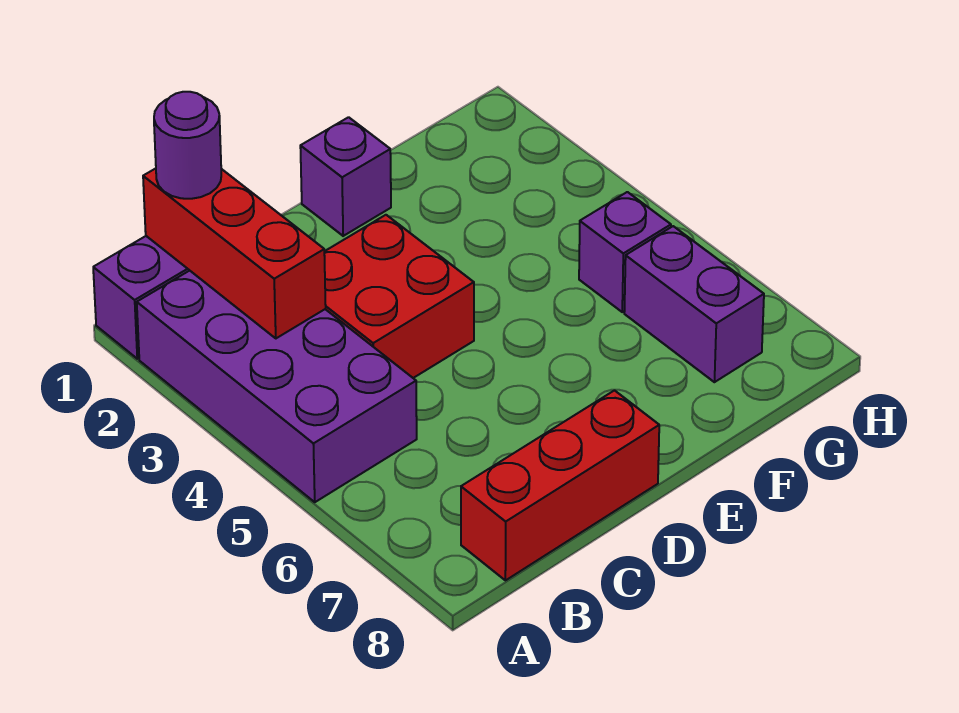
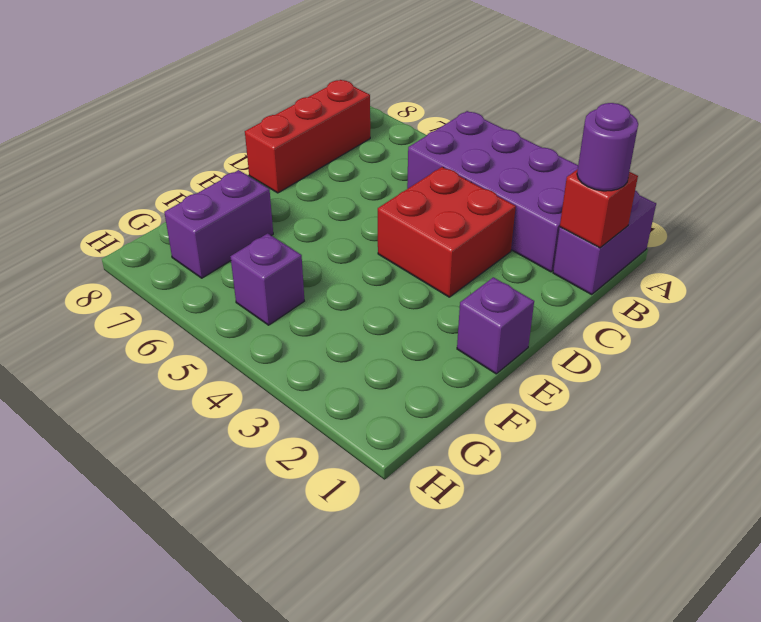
red 1x3 brick [143,168,326,338] -> red 1x1 brick [560,169,638,248]
purple 1x2 brick [624,226,764,382] -> purple 1x2 brick turned to [164,170,273,278]

